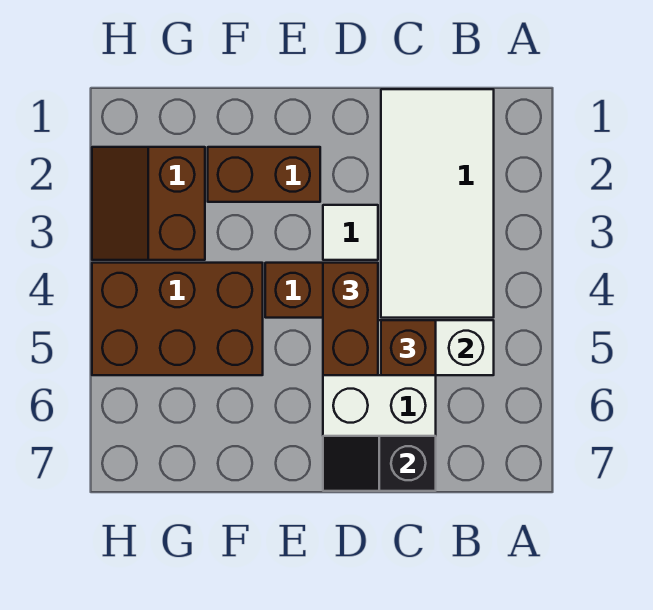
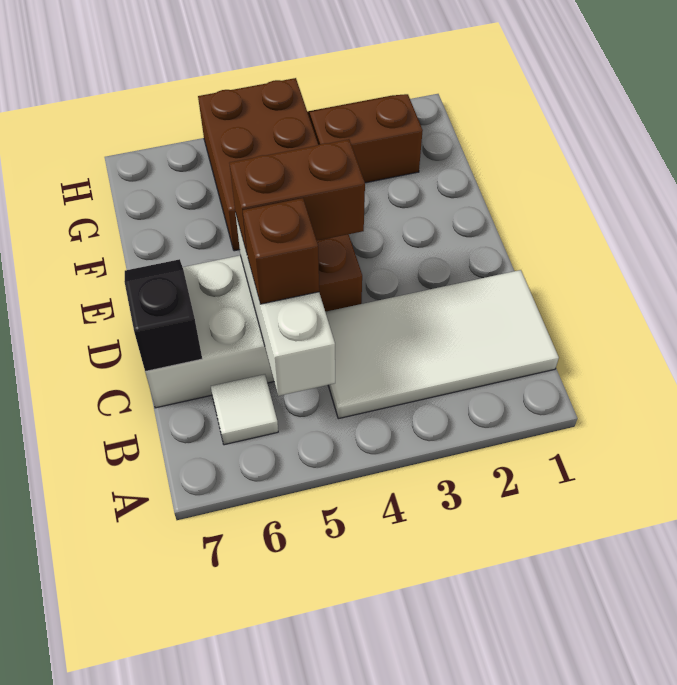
white 1x1 tile [323,205,378,260] -> white 1x1 tile moved to [211,374,278,445]
brown 1x2 brick [208,147,320,202] -> none

